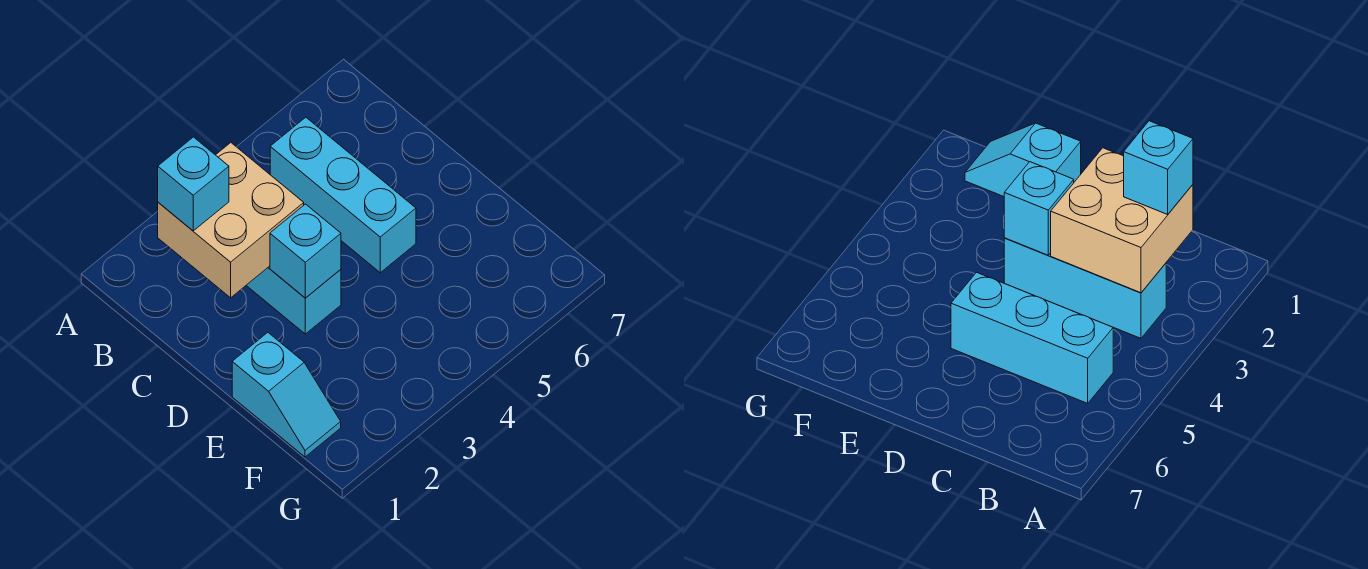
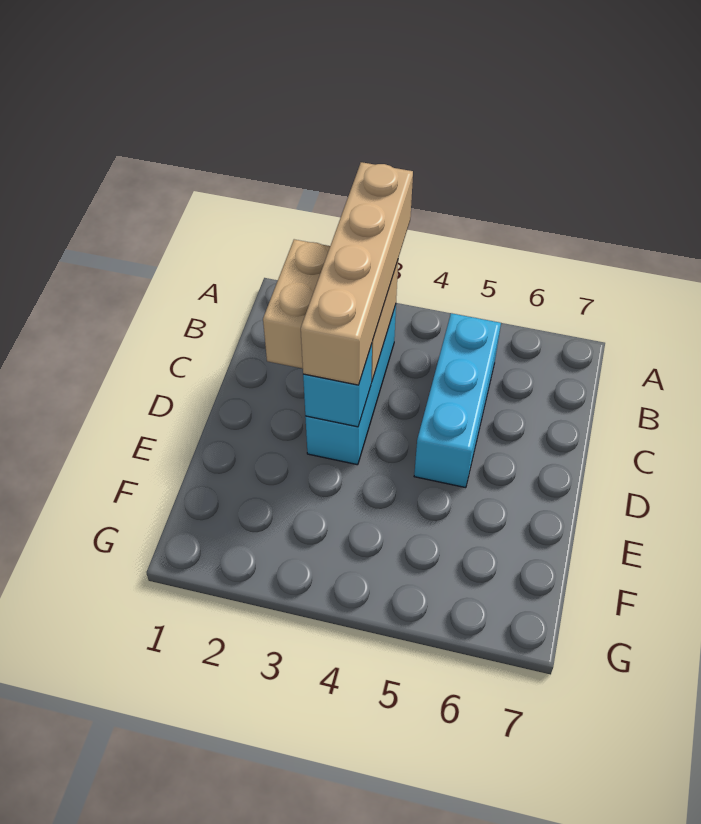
none -> tan 1x4 brick [301,162,413,385]
cyan 1x1 brick [158,137,229,231] -> none
cyan 1x2 slope [232,332,341,457] -> none

